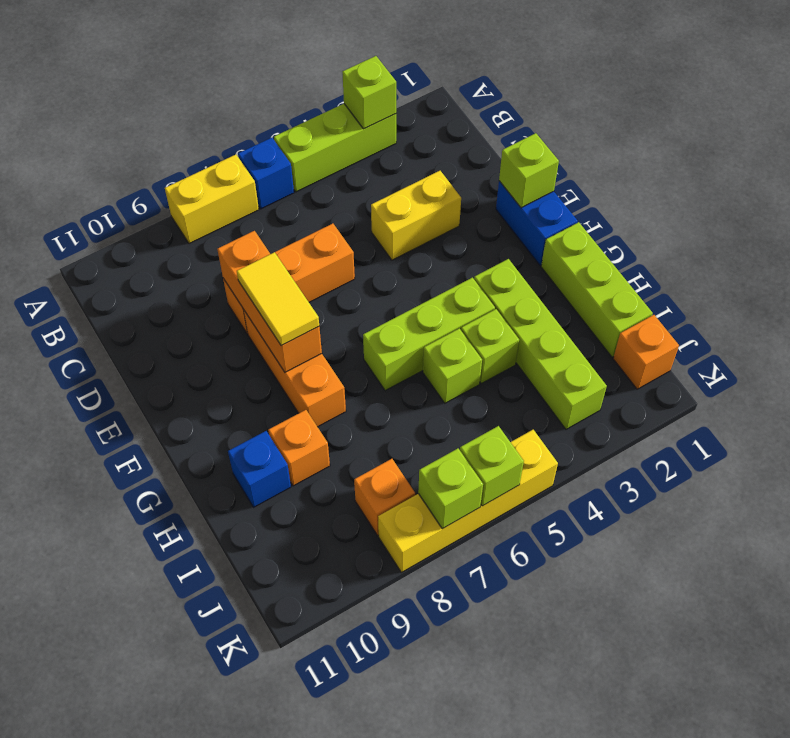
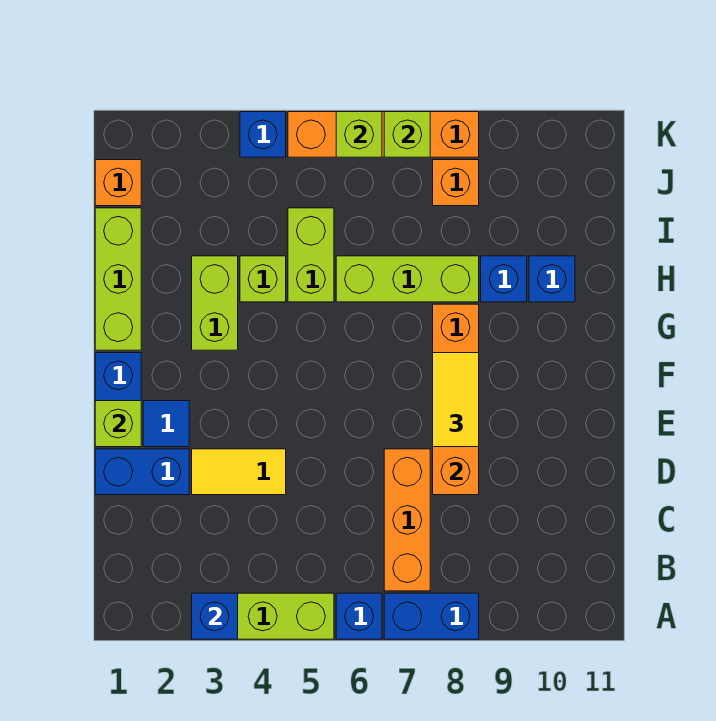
lime 1x1 brick [342,56,396,129] -> blue 1x1 brick [192,593,238,639]
yellow 1x2 brick [165,155,259,244] -> blue 1x2 brick [384,593,479,639]
none -> blue 1x2 brick [95,449,189,495]
yellow 1x2 brick [371,171,461,260] -> yellow 1x2 tile [192,449,286,495]
orange 1x3 brick [223,224,355,334] -> orange 1x3 brick turned to [384,449,430,591]
none -> blue 1x1 tile [143,401,189,447]
lime 1x4 brick [474,259,607,429] -> lime 1x2 brick [192,256,238,350]
lime 1x3 brick [363,278,495,391] -> lime 1x3 brick moved to [336,256,479,302]
lime 1x1 brick [423,329,482,403] -> lime 1x2 brick [288,208,334,302]
orange 1x1 brick [268,410,330,486] -> blue 1x1 brick [481,256,527,302]
none -> blue 1x1 brick [240,112,286,157]
yellow 1x4 brick [378,430,558,572] -> orange 1x4 brick [288,112,479,157]

